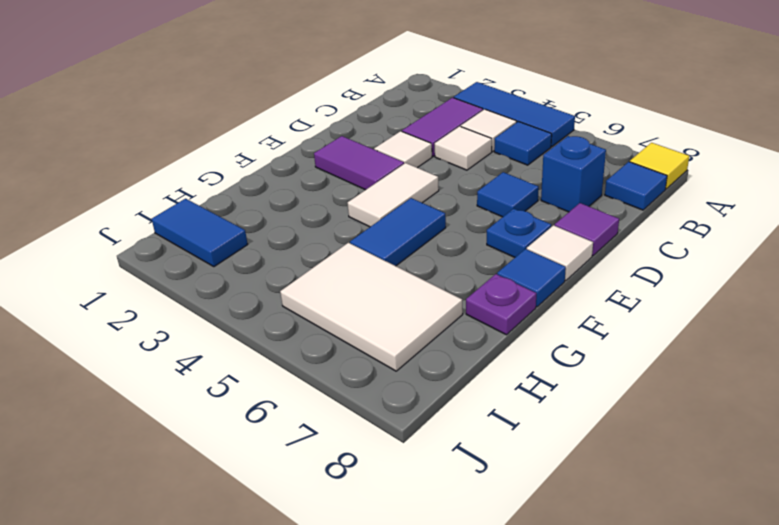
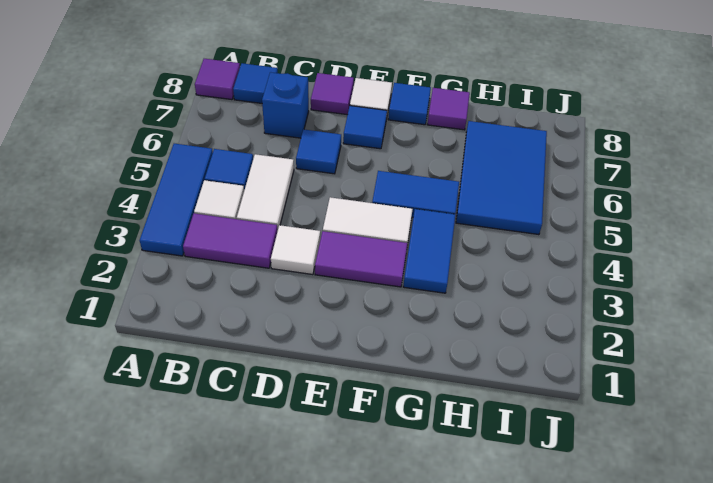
yellow 1x1 tile [630,143,689,189] -> purple 1x1 tile [195,59,240,100]
white 1x1 tile [435,126,492,170] -> white 1x2 tile [237,154,294,231]
purple 1x2 tile [314,136,404,190] -> purple 1x2 tile turned to [315,231,407,287]
blue 1x1 plate [487,209,551,257] -> blue 1x1 tile [343,106,387,149]
purple 1x1 plate [466,274,536,335] -> purple 1x1 tile [428,88,470,130]
white 2x3 tile [280,243,463,371] -> blue 2x3 tile [456,121,547,235]
blue 1x2 tile [152,199,248,267] -> blue 1x2 tile moved to [403,209,455,293]

